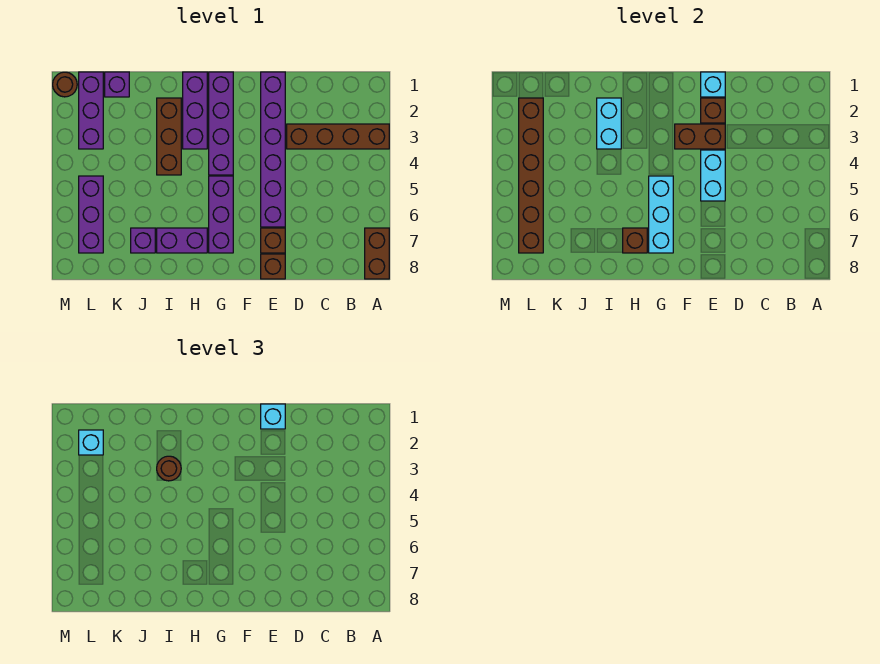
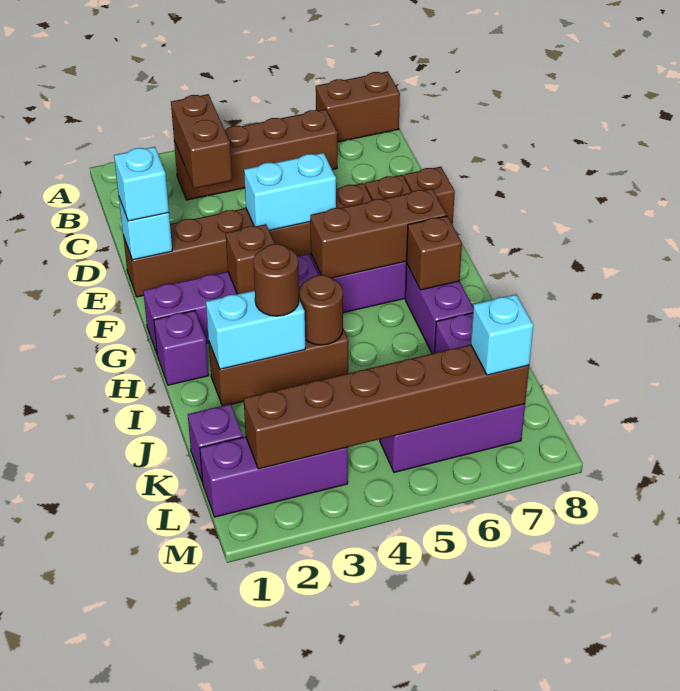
brown 1x4 brick [287,124,389,149] -> brown 1x4 brick turned to [174,109,337,200]
purple 1x6 brick [261,72,285,227] -> brown 1x6 brick [123,183,372,297]
brown 1x1 brick [701,98,725,123] -> brown 1x1 brick moved to [226,224,275,294]
brown 1x2 brick [675,124,725,149] -> brown 1x2 brick moved to [171,94,232,188]
cyan 1x3 brick [649,176,673,253] -> brown 1x3 brick [310,189,447,278]
purple 1x3 brick [183,72,207,149] -> purple 1x1 brick [154,311,209,385]
cyan 1x1 brick [79,430,103,455] -> cyan 1x1 brick moved to [471,294,534,375]
brown 1x1 round brick [53,72,77,97] -> brown 1x1 round brick moved to [299,275,343,345]

